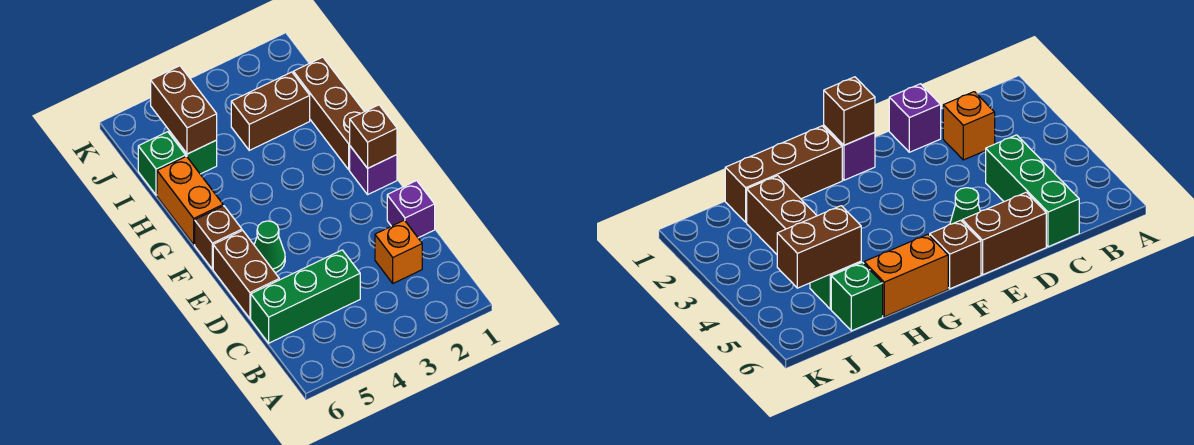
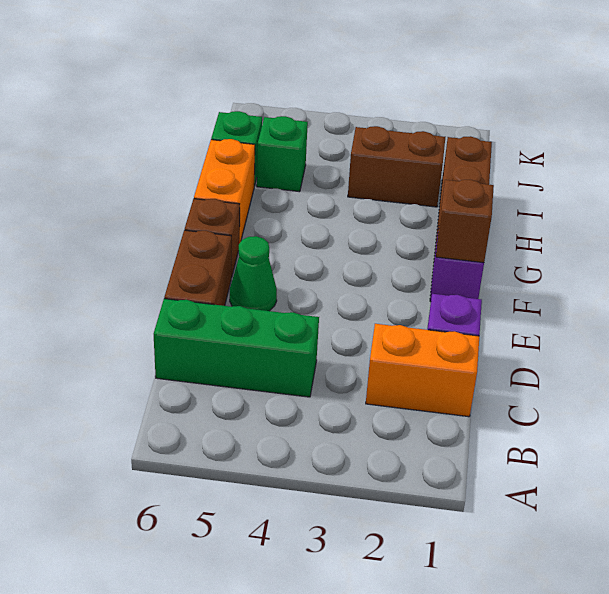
orange 1x1 brick [375,220,422,283] -> orange 1x2 brick [366,324,479,417]
brown 1x2 brick [151,66,217,154] -> none

